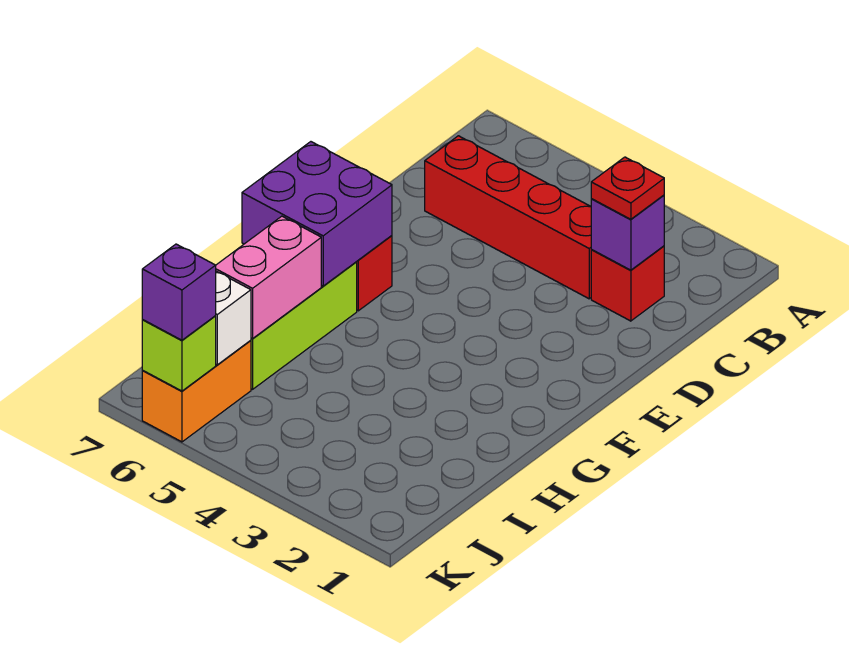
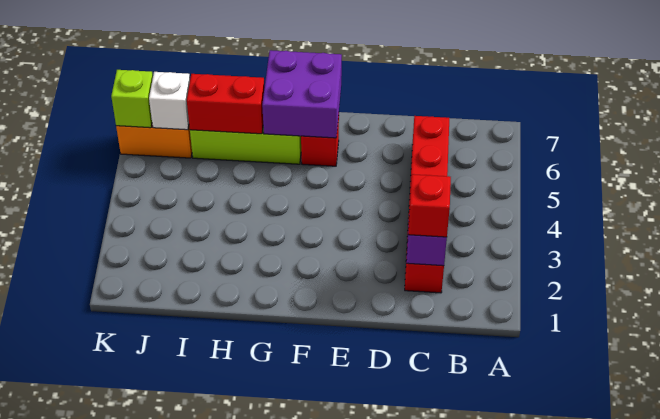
red 1x1 plate [591,157,664,219] -> red 1x1 brick [408,174,451,237]
pink 1x2 brick [216,216,321,339] -> red 1x2 brick [187,74,265,134]
purple 1x1 brick [142,244,216,340] -> none

